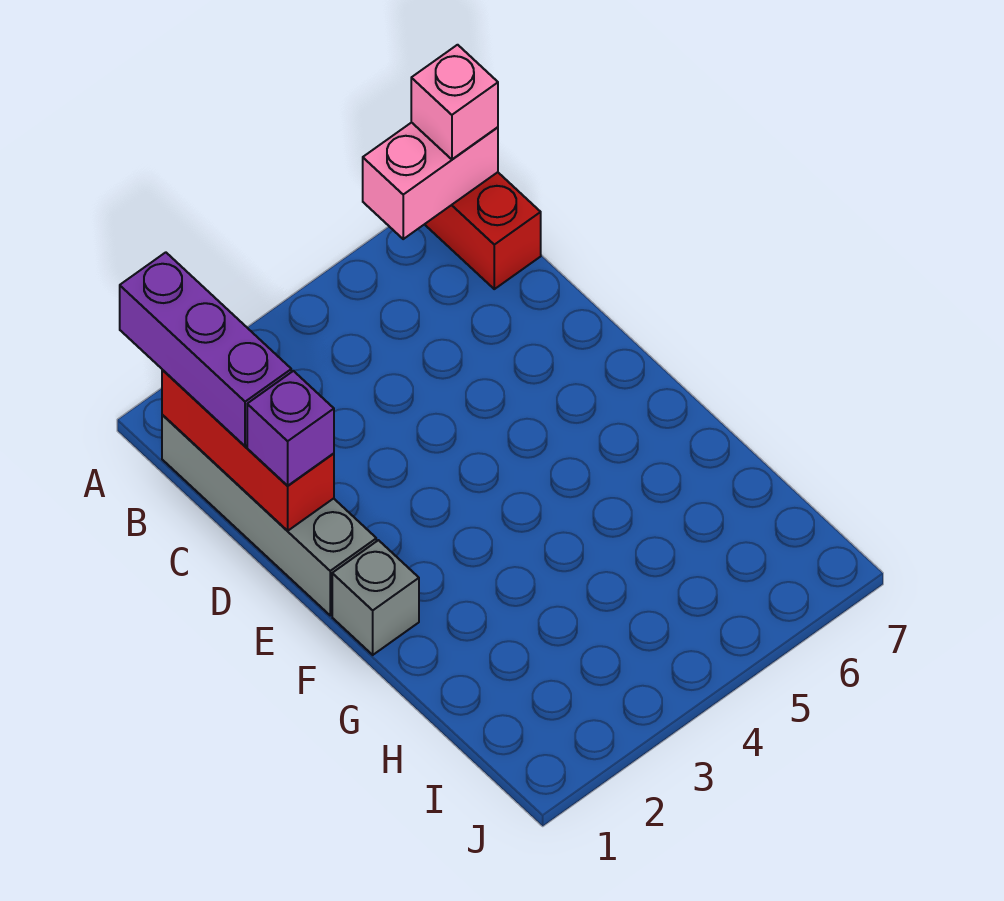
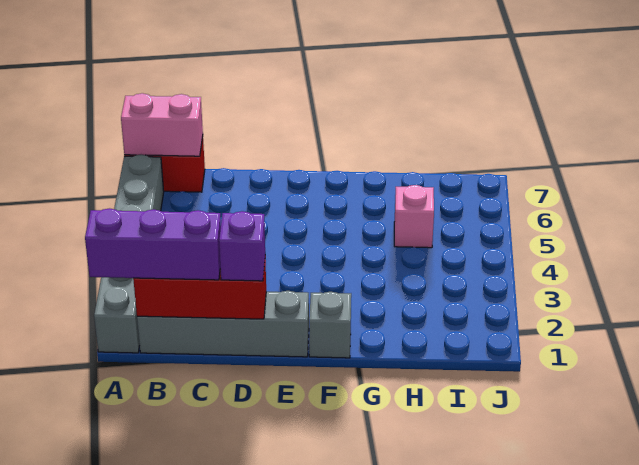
none -> grey 1x6 brick [94,154,164,353]
pink 1x2 brick [363,122,498,239] -> pink 1x2 brick turned to [121,93,203,156]
pink 1x1 brick [411,45,498,159] -> pink 1x1 brick moved to [394,185,434,248]

